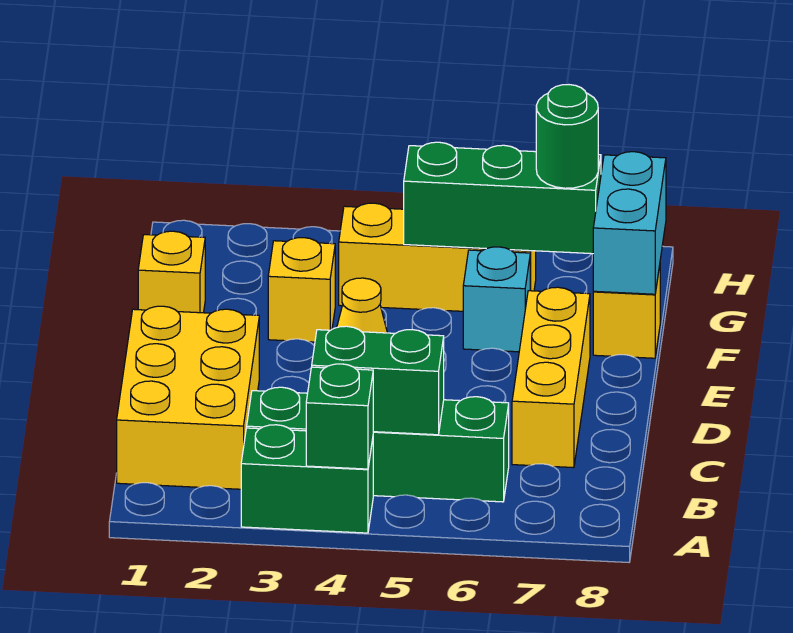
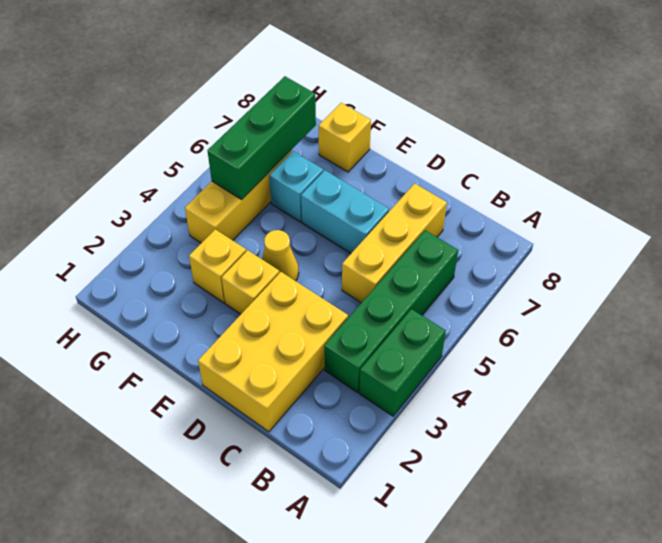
green 1x1 brick [306,364,373,469] -> none
yellow 2x3 brick [117,306,259,489] -> yellow 2x3 brick turned to [198,272,348,432]
green 1x2 brick [312,326,444,435] -> none
yellow 1x3 brick [512,287,590,468] -> yellow 1x3 brick turned to [342,183,447,303]
yellow 1x1 brick [138,231,205,313] -> yellow 1x1 brick moved to [222,250,279,314]
cyan 1x2 brick [593,152,666,294] -> cyan 1x2 brick moved to [301,170,389,253]
green 1x1 round brick [536,85,598,188] -> none

